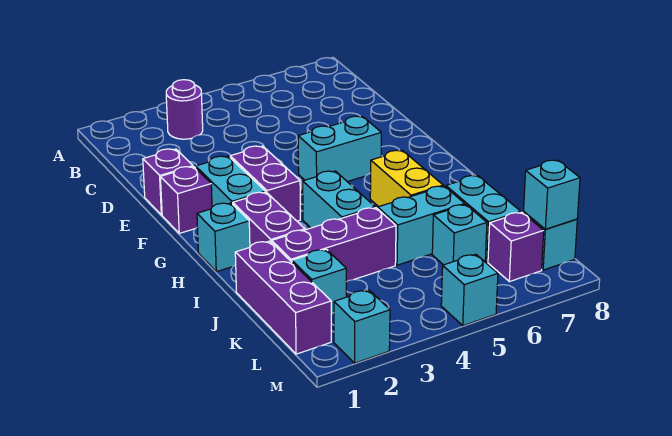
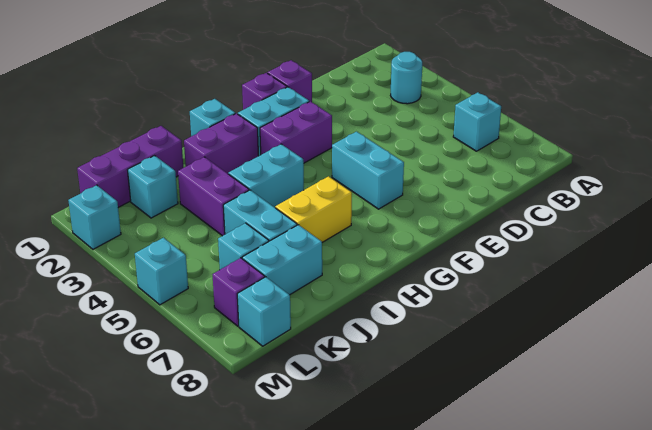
purple 1x1 round brick [166,80,203,139] -> cyan 1x1 round brick [391,52,422,104]
purple 1x3 brick [272,208,396,282] -> purple 1x2 brick [178,157,249,236]
cyan 1x1 brick [524,160,580,229] -> cyan 1x1 brick moved to [453,92,501,151]

